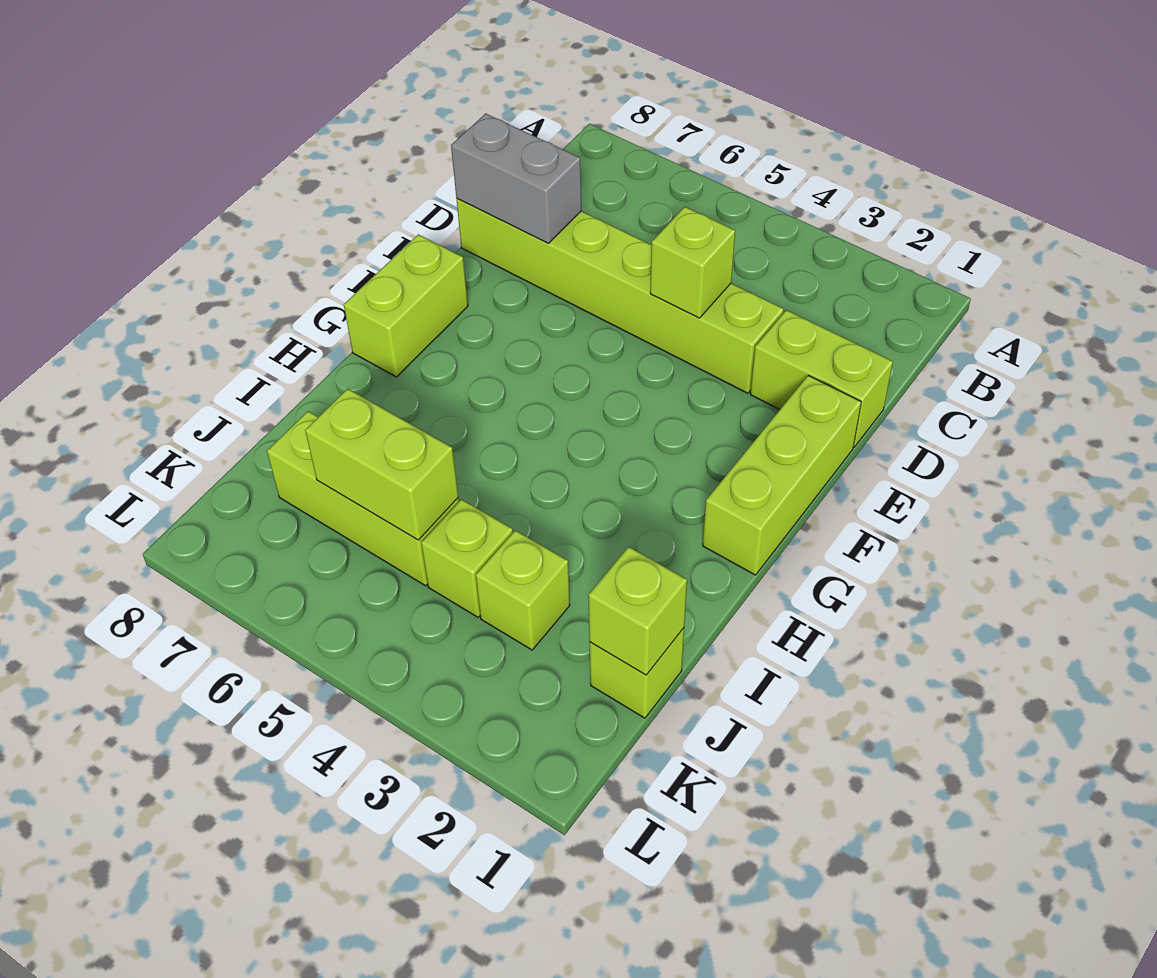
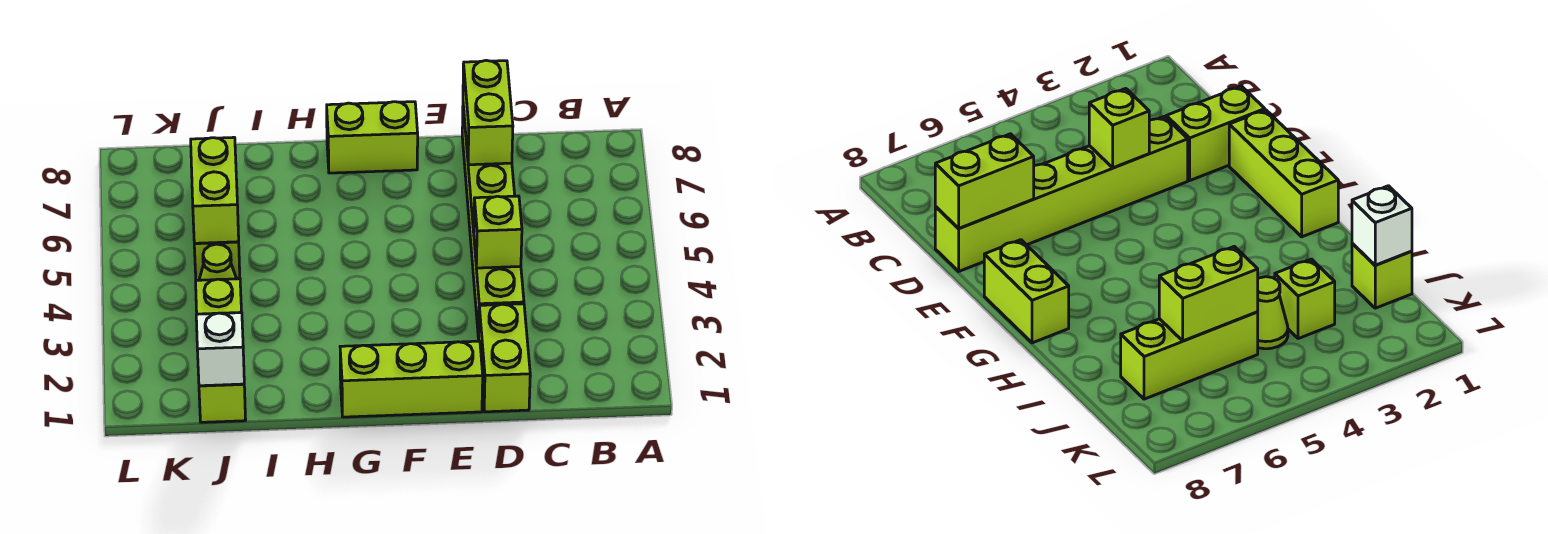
grey 1x2 brick [451,114,581,243] -> lime 1x2 brick [463,60,513,165]
lime 1x1 brick [588,547,687,675] -> white 1x1 brick [196,312,244,386]
lime 1x1 brick [421,499,513,617] -> lime 1x1 cone [199,244,237,280]

